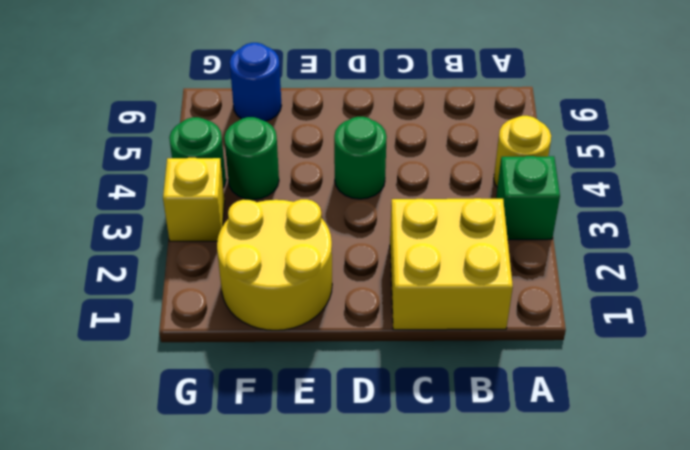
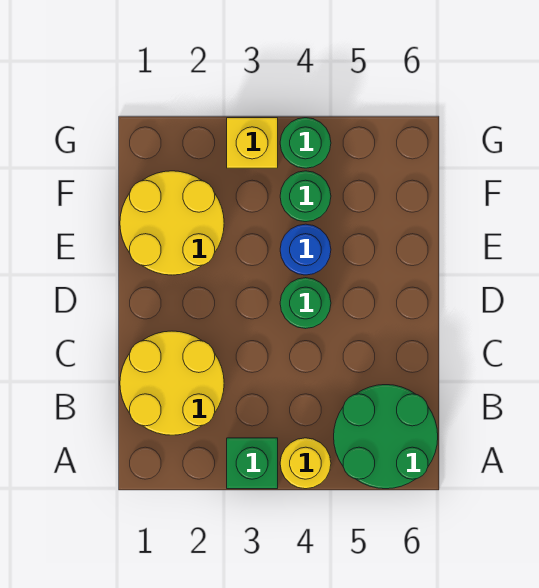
none -> green 2x2 round brick [334,385,438,489]
yellow 2x2 brick [390,198,513,330] -> yellow 2x2 round brick [120,331,224,435]
blue 1x1 round brick [230,43,281,121] -> blue 1x1 round brick moved to [280,224,331,275]

